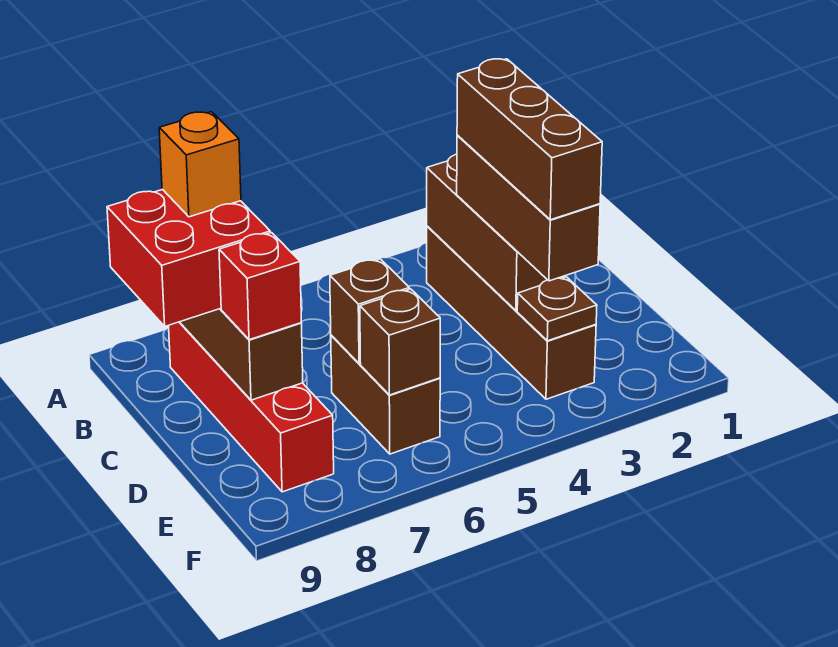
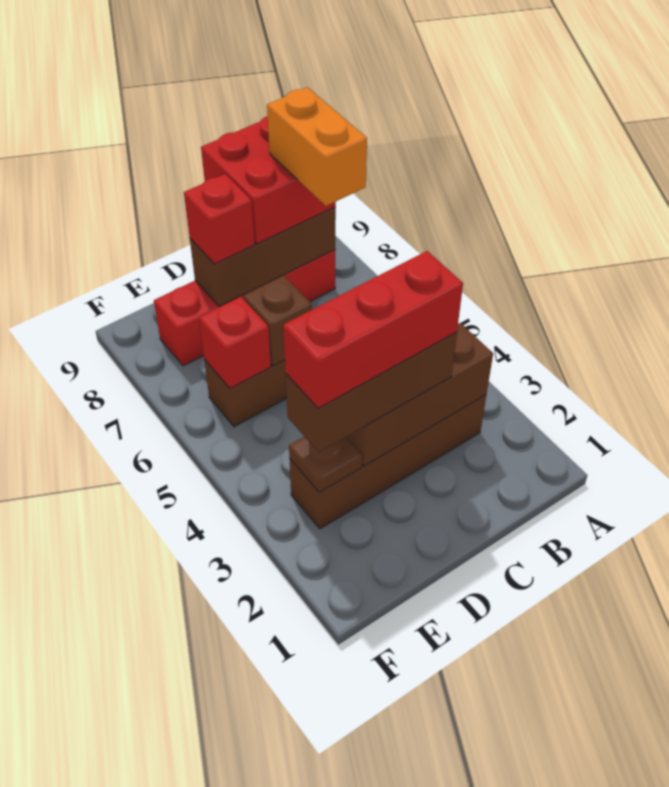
orange 1x1 brick [159,112,241,217] -> orange 1x2 brick [267,87,367,206]
brown 1x3 brick [457,59,602,220] -> red 1x3 brick [283,251,463,408]
brown 1x1 brick [360,289,440,395] -> red 1x1 brick [199,297,271,388]

